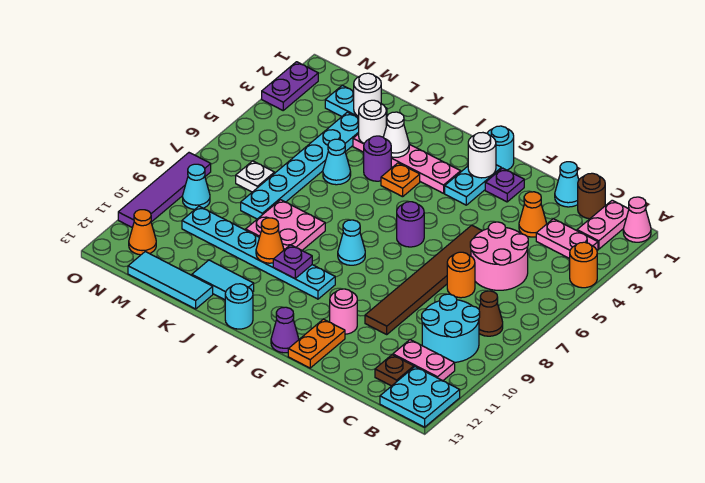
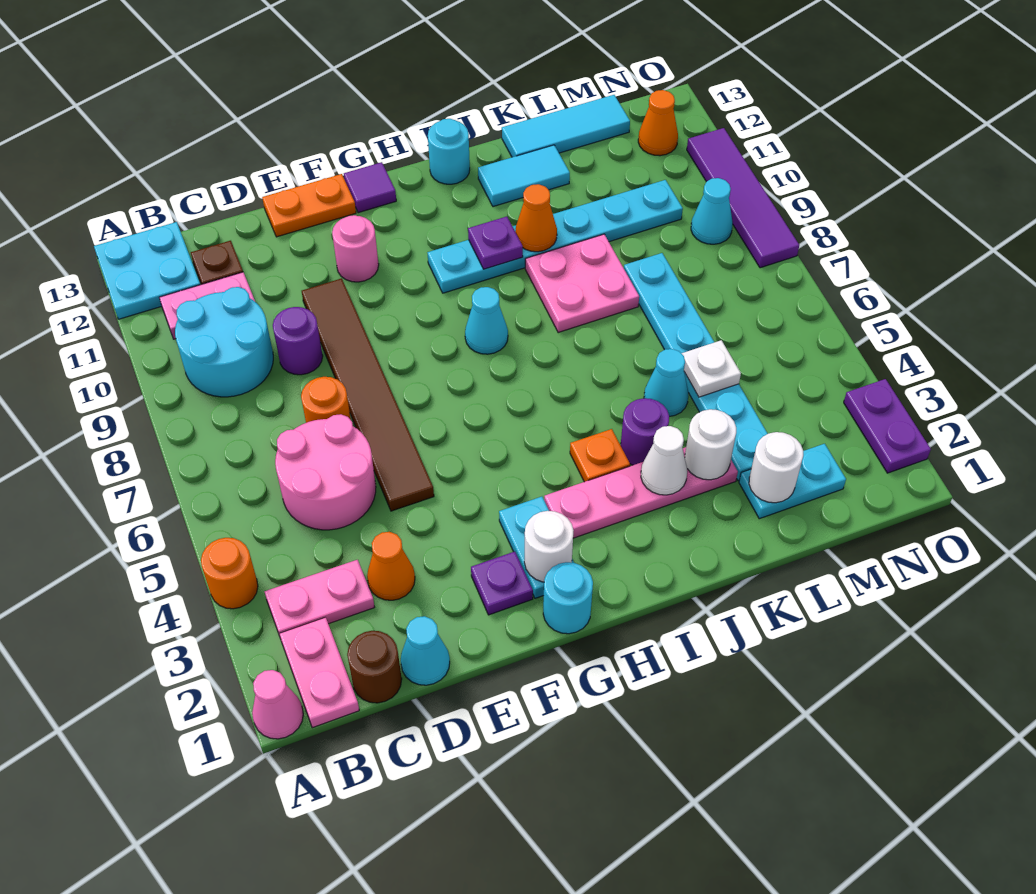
brown 1x1 cone [479,291,503,336] -> none
orange 1x2 plate [288,319,345,368] -> orange 1x2 plate turned to [262,174,356,237]
purple 1x1 round brick [397,202,424,247] -> purple 1x1 round brick moved to [273,307,323,375]
purple 1x1 cone [271,307,299,353] -> purple 1x1 tile [344,162,396,213]
white 1x1 plate [236,161,274,192] -> white 1x1 plate moved to [682,340,741,397]

